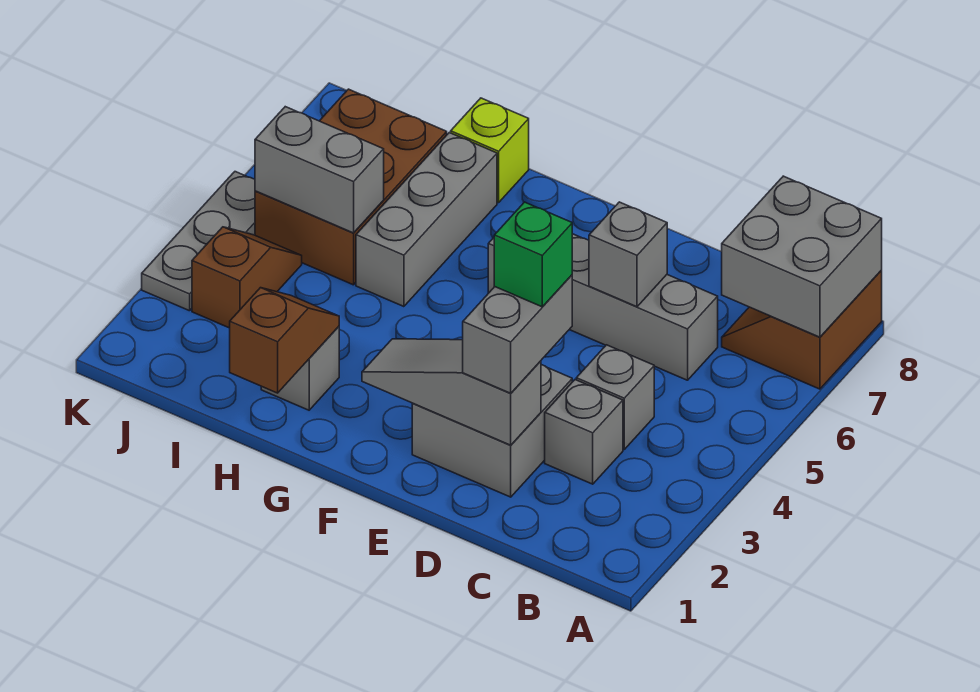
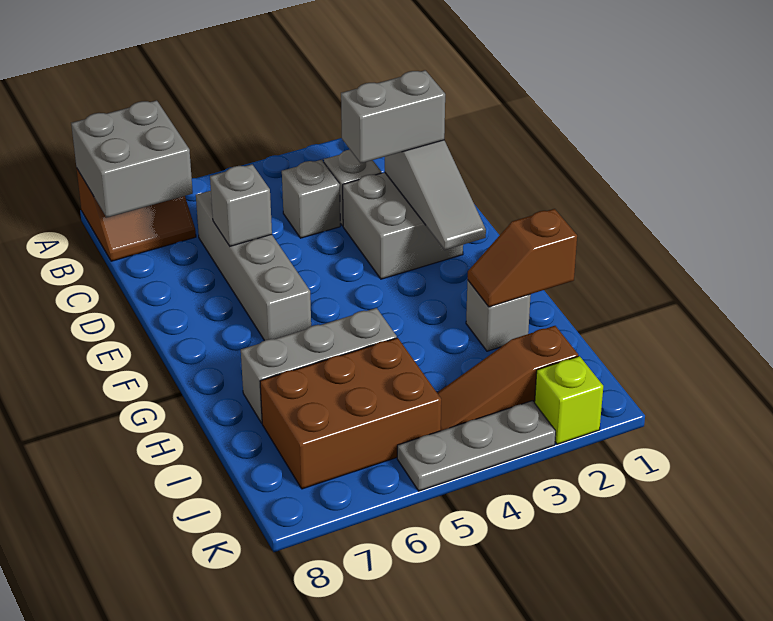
green 1x1 brick [494,202,572,307] -> none
lime 1x1 brick [451,98,529,203] -> lime 1x1 brick moved to [535,356,603,444]
grey 1x2 brick [255,107,384,233] -> none
brown 1x2 slope [192,227,302,328] -> brown 1x3 slope [437,326,578,431]

